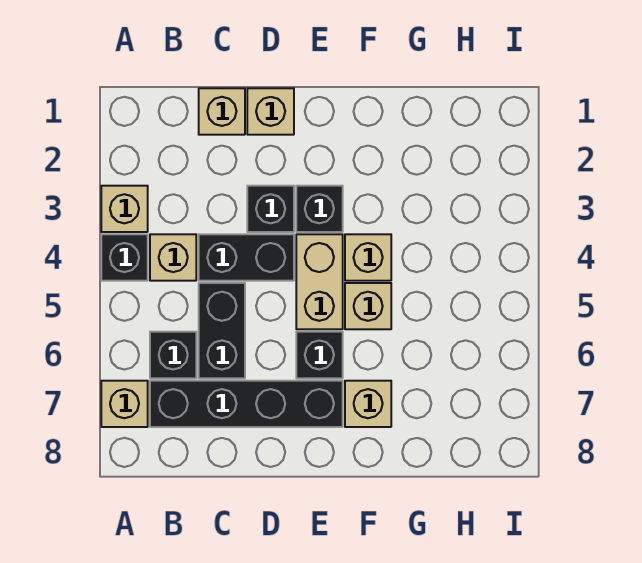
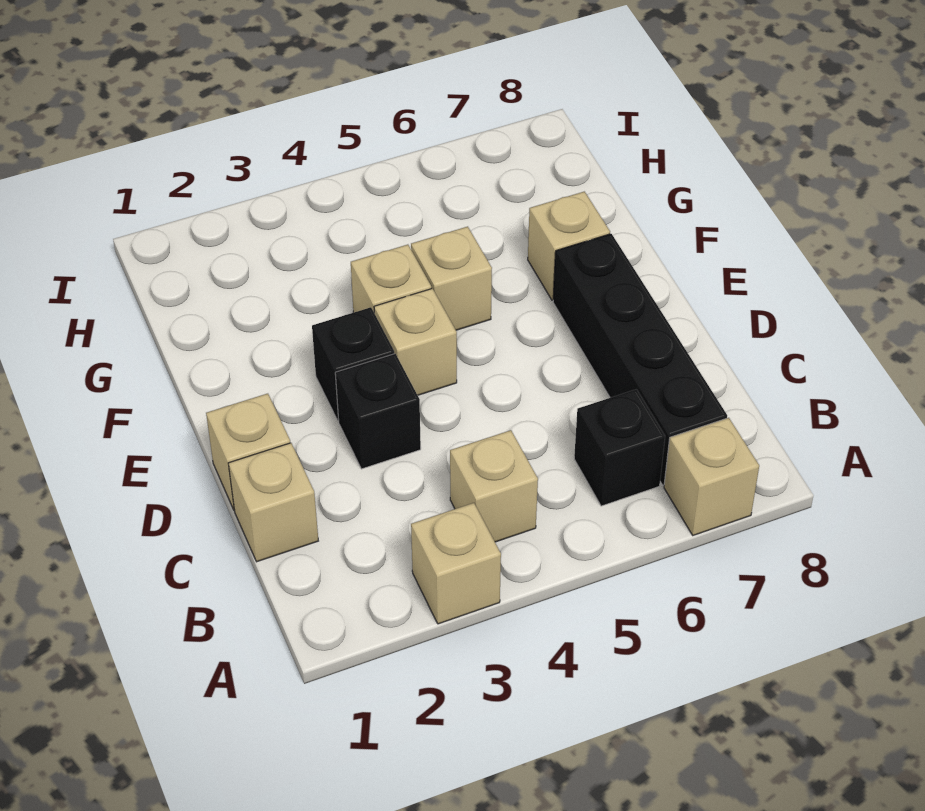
black 1x1 brick [101,234,148,281] -> none
black 1x2 brick [199,234,294,281] -> none
black 1x2 brick [199,283,245,378] -> none
tan 1x2 brick [296,234,343,329] -> tan 1x1 brick [374,289,457,395]
black 1x1 brick [296,332,343,378] -> none

